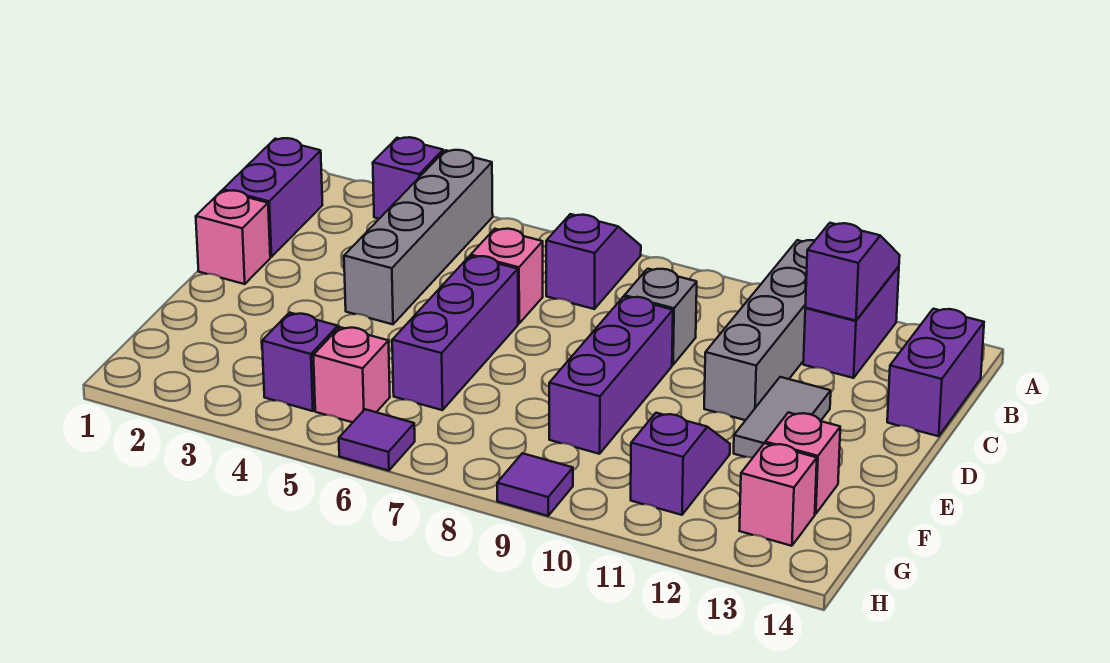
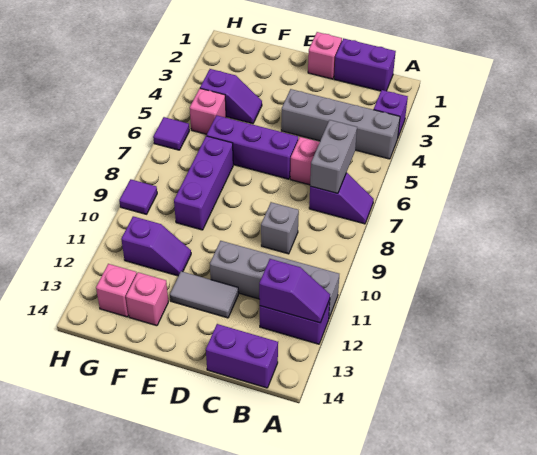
none -> grey 1x2 brick [310,120,357,193]
purple 1x3 brick [549,297,673,454] -> purple 1x3 brick turned to [174,136,233,230]

